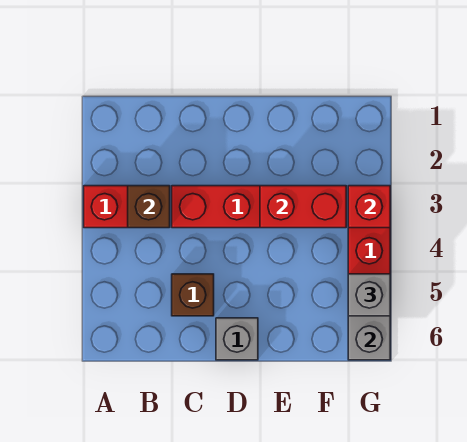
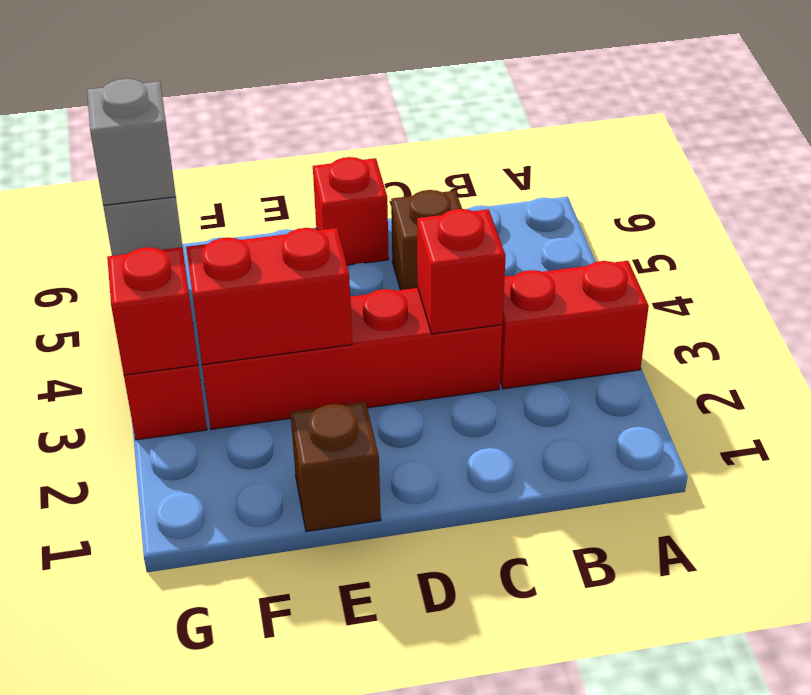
brown 1x1 brick [128,186,170,228] -> brown 1x1 brick moved to [290,401,381,532]
none -> red 1x1 brick [417,209,506,334]
grey 1x1 brick [216,318,258,360] -> red 1x1 brick [313,157,389,265]

